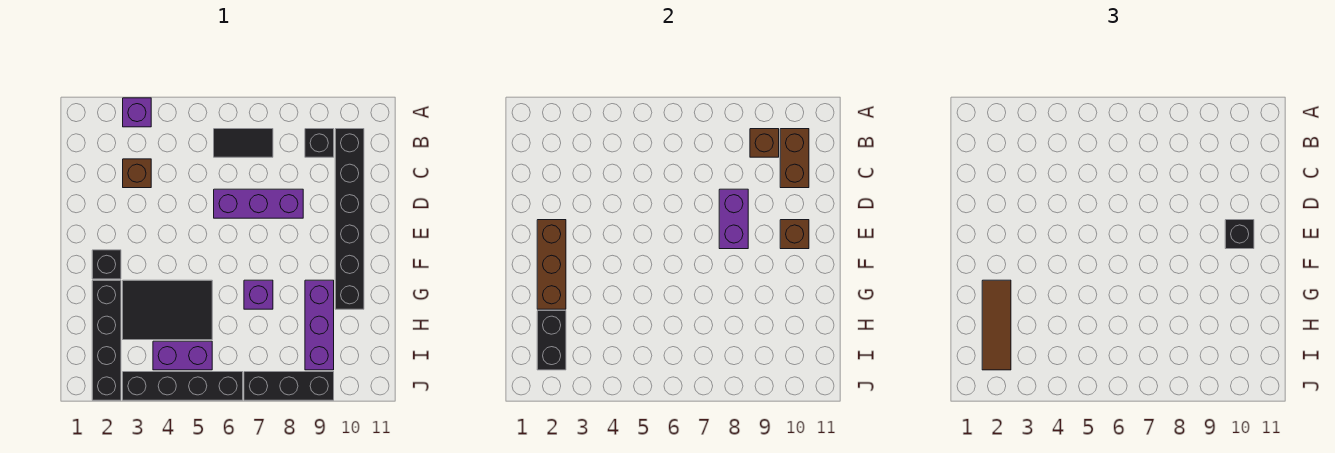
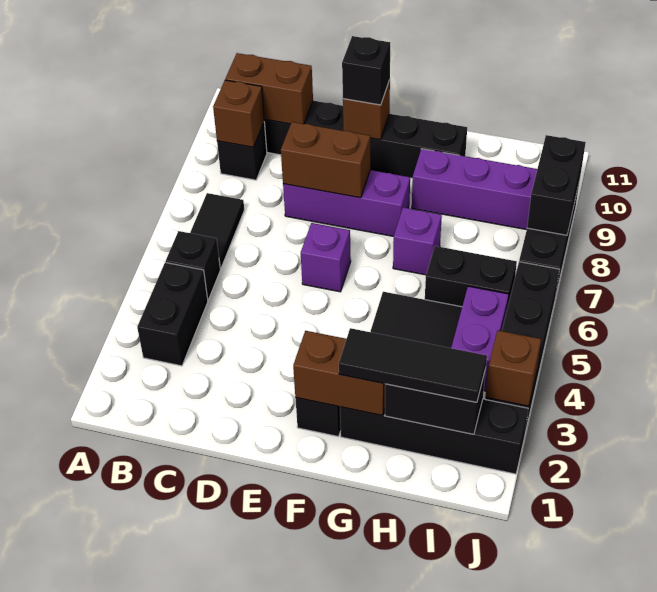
purple 1x1 brick [123,98,151,127] -> purple 1x1 brick moved to [301,223,351,292]
none -> black 1x2 brick [137,262,208,366]
none -> black 1x1 brick [166,231,220,300]
brown 1x1 brick [123,159,151,188] -> brown 1x1 brick moved to [486,331,541,406]
purple 1x3 brick [214,189,303,218] -> purple 1x3 brick turned to [283,170,410,236]
purple 1x2 brick [719,189,748,249] -> brown 1x2 brick [281,122,370,198]
brown 1x3 brick [537,220,566,309] -> brown 1x2 brick [293,331,385,415]
brown 1x3 tile [982,280,1011,370] -> black 1x3 tile [339,328,487,402]
none -> black 1x2 brick [425,246,517,307]
none -> black 1x2 brick [527,135,586,235]

